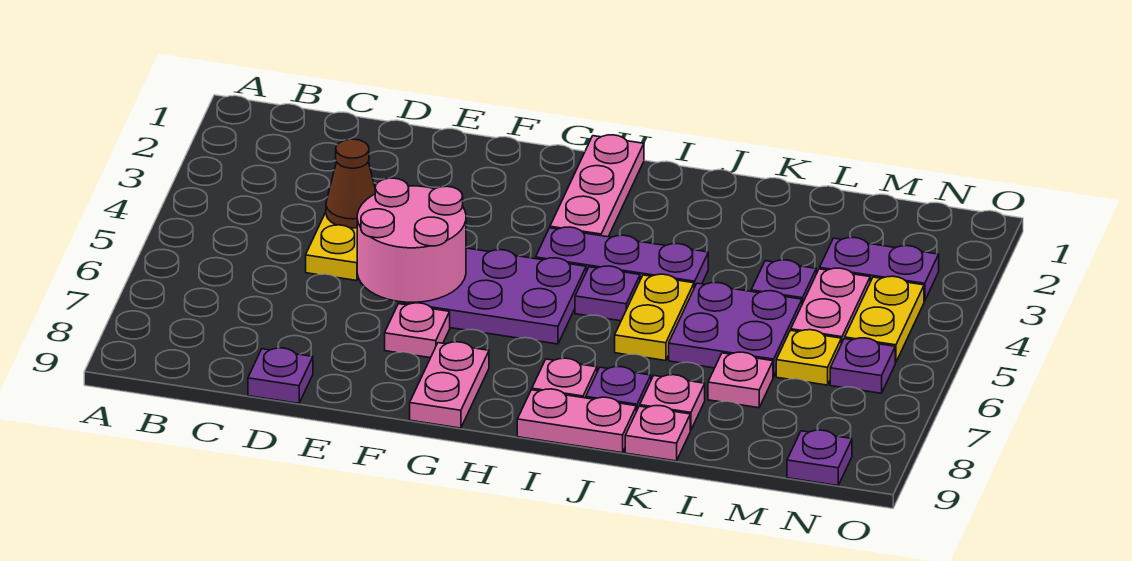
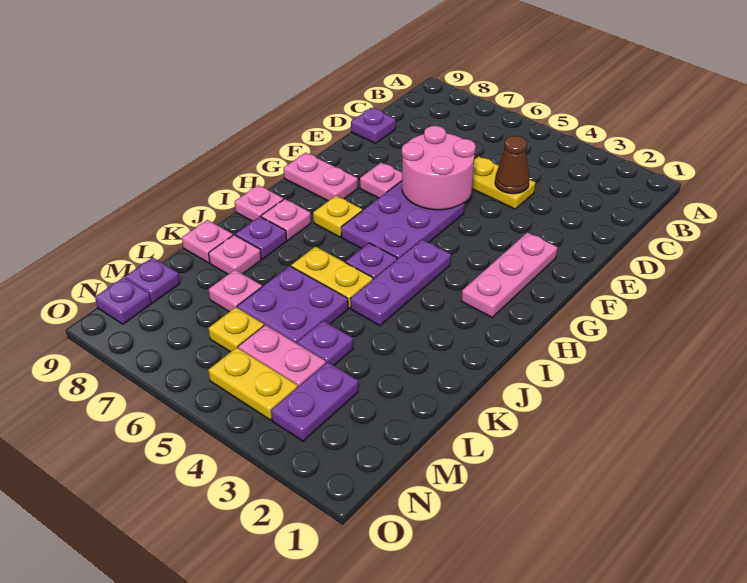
pink 1x3 plate [550,135,644,237] -> pink 1x3 plate turned to [462,232,557,317]
none -> yellow 1x1 plate [313,196,362,237]
pink 1x2 plate [517,389,636,453] -> pink 1x1 plate [235,185,284,221]
purple 1x1 plate [830,338,895,393] -> purple 1x1 plate moved to [125,257,180,303]

